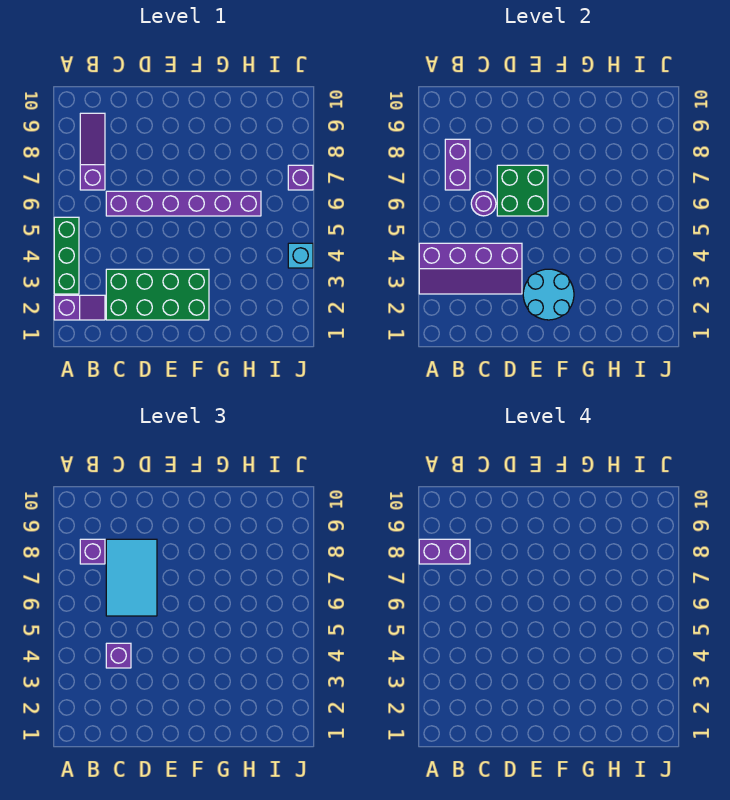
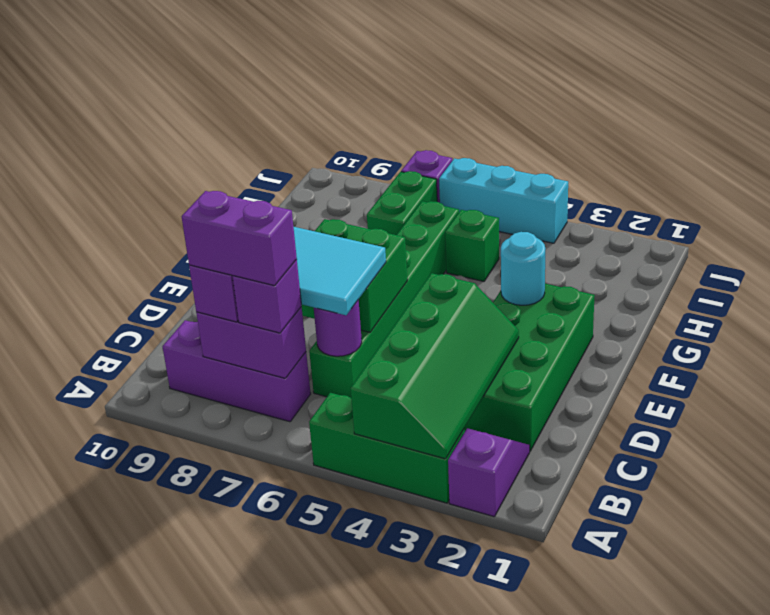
purple 2x4 slope [419,243,522,294] -> green 2x4 slope [351,273,519,459]
purple 1x2 brick [419,539,470,564] -> purple 1x2 brick turned to [182,191,297,286]
purple 1x3 slope [80,113,105,190] -> purple 1x3 brick [163,320,311,422]
purple 1x1 brick [106,643,131,668] -> purple 1x1 brick moved to [233,260,302,333]
purple 1x6 brick [106,191,261,216] -> green 1x6 brick [309,201,459,398]
cyan 2x2 round brick [523,269,574,320] -> cyan 1x1 round brick [501,232,546,305]
none -> green 1x1 brick [445,210,499,281]
none -> green 1x2 brick [367,171,437,235]
cyan 1x1 brick [288,243,313,268] -> cyan 1x3 brick [439,158,568,243]

